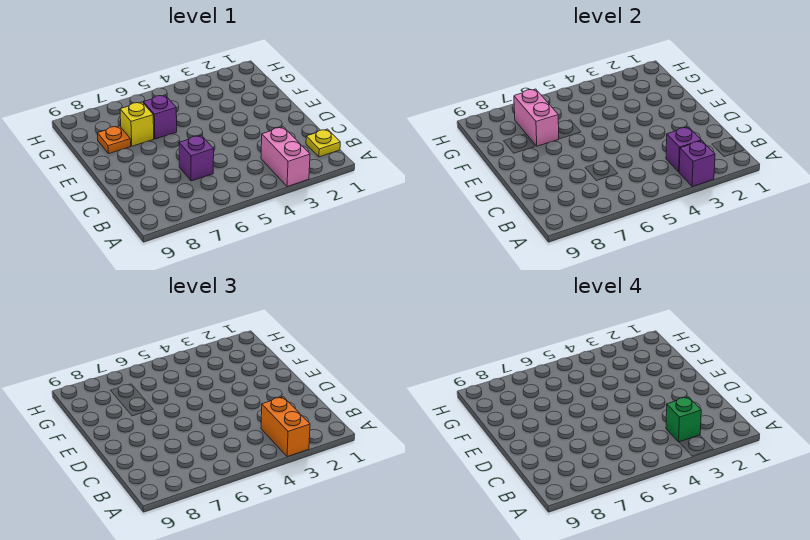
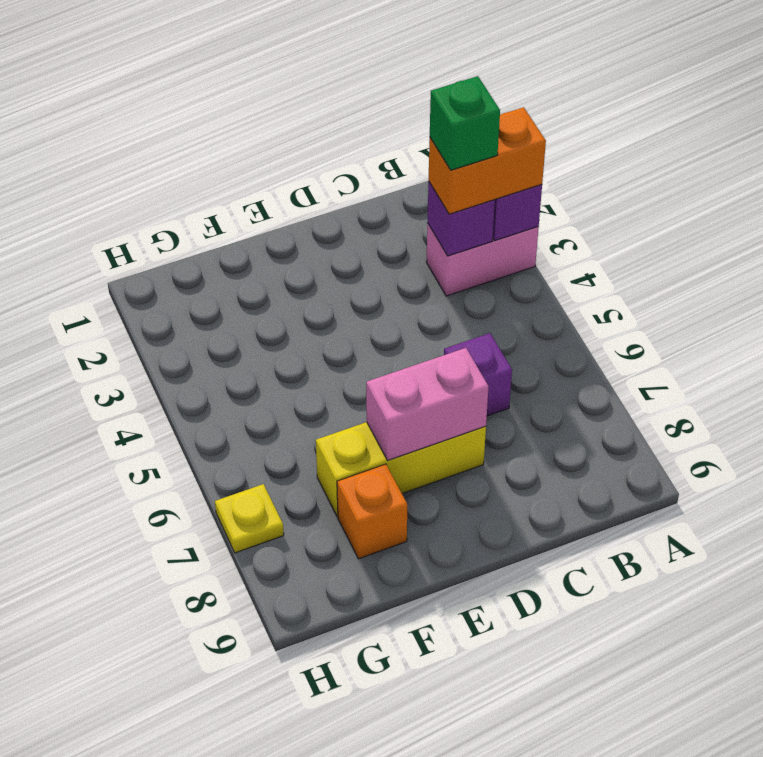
yellow 1x1 plate [306,129,340,157] -> yellow 1x1 plate moved to [215,484,284,553]
purple 1x1 brick [143,95,177,139] -> none
yellow 1x1 brick [120,102,154,146] -> yellow 1x3 brick [316,422,486,517]
pink 1x2 brick [514,89,559,146] -> pink 1x2 brick moved to [366,348,489,461]
orange 1x1 plate [97,126,131,154] -> orange 1x1 brick [337,464,407,559]

